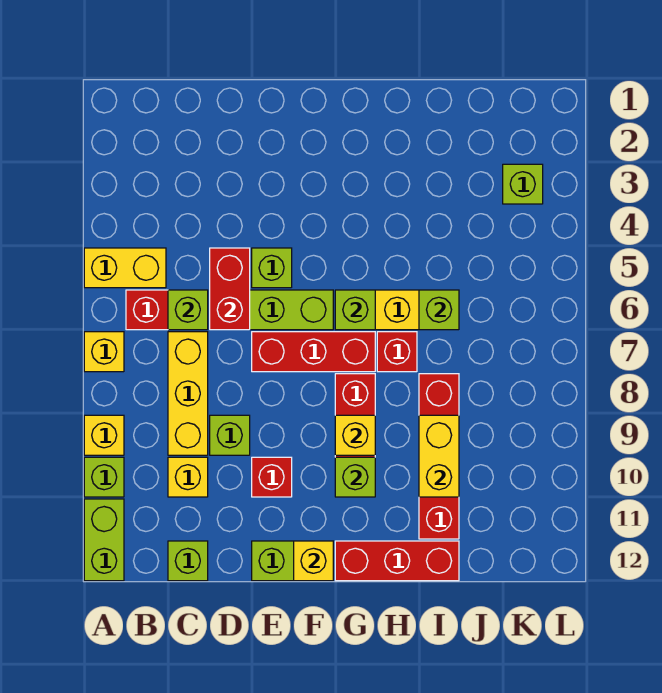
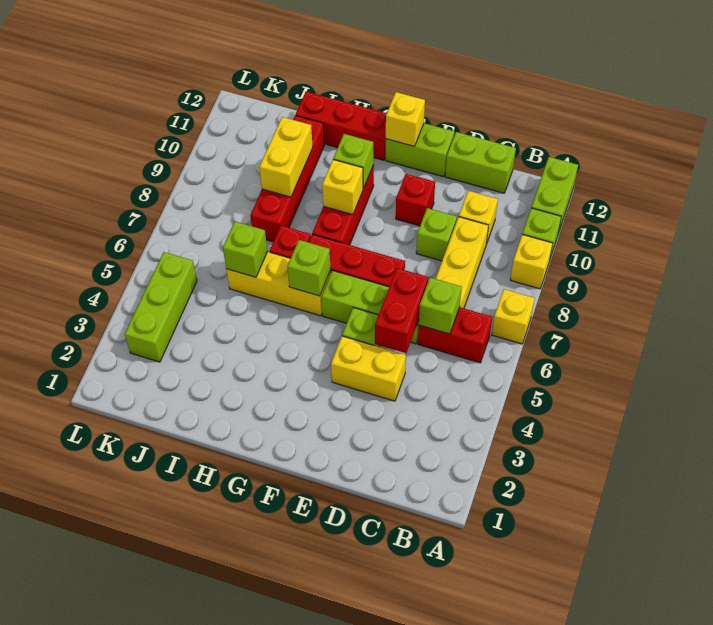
yellow 1x2 brick [84,248,166,288] -> yellow 1x2 brick moved to [331,336,406,401]
lime 1x1 brick [168,541,208,581] -> lime 1x2 brick [445,132,516,193]
lime 1x1 brick [503,164,543,204] -> lime 1x3 brick [125,252,197,362]

